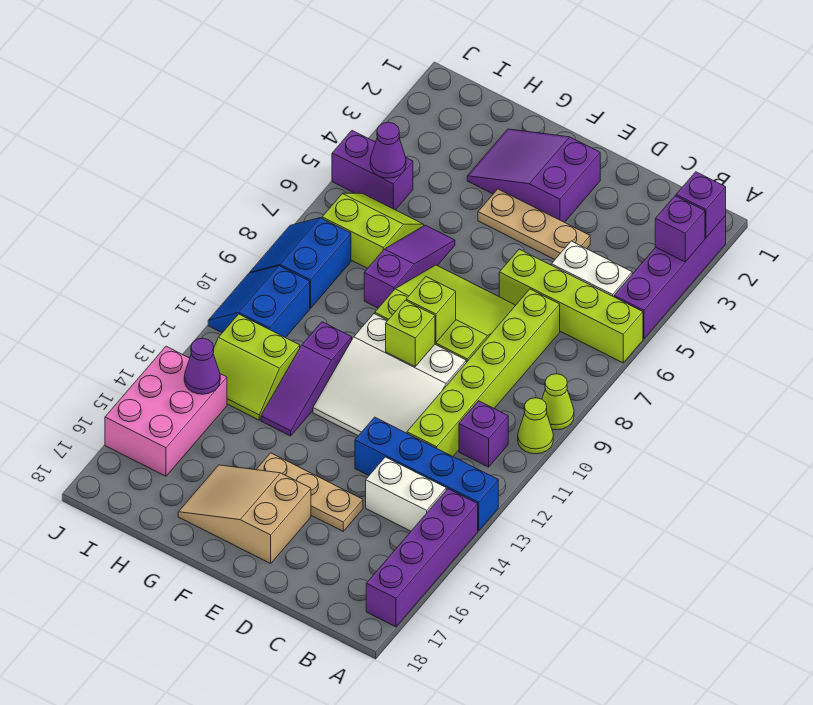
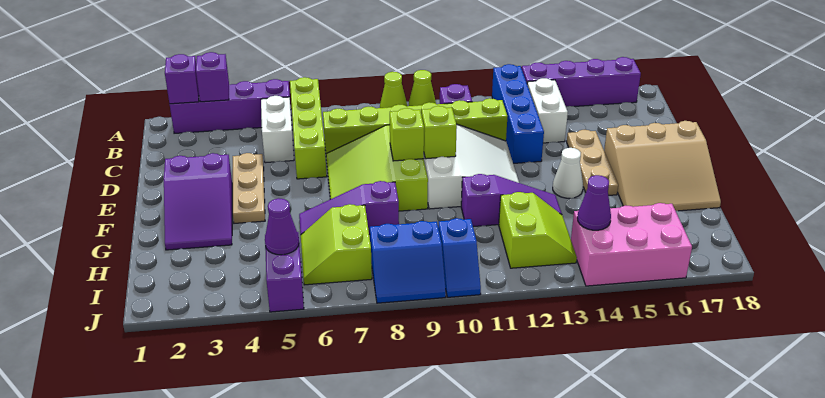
tan 2x3 slope [178,465,311,564] -> tan 3x3 slope [604,121,721,211]
none -> white 1x1 cone [553,148,583,198]
blue 2x2 slope [208,266,310,338] -> blue 1x2 slope [438,218,481,297]

